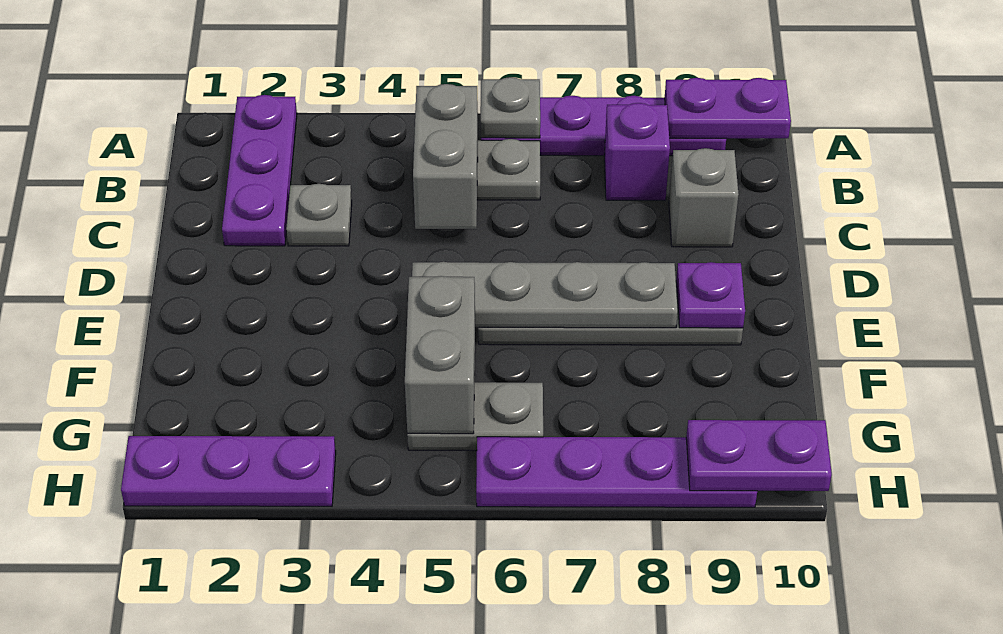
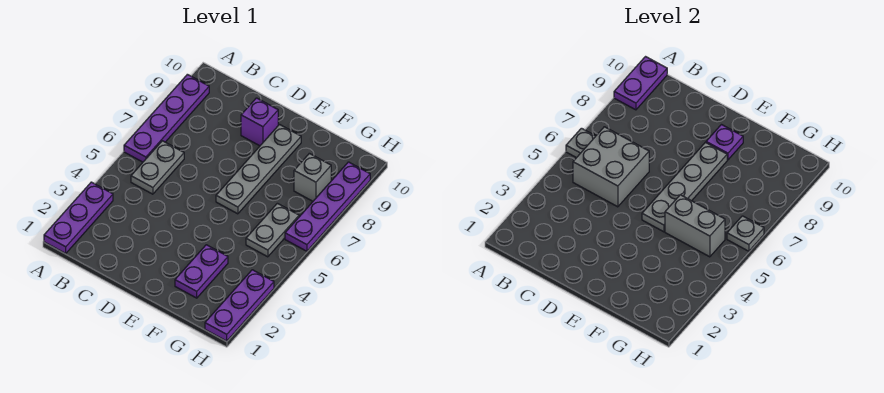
purple 1x3 plate [222,95,297,246] -> purple 1x3 plate turned to [44,182,113,253]
grey 1x2 brick [413,84,478,229] -> grey 2x2 brick [573,127,649,207]
purple 1x1 brick [604,103,670,200] -> purple 1x1 brick moved to [241,98,278,146]
grey 1x1 plate [286,184,352,246] -> grey 1x1 plate moved to [727,216,764,251]
grey 1x1 brick [669,148,739,247] -> grey 1x1 brick moved to [294,153,331,201]
purple 1x2 plate [686,420,832,491] -> purple 1x2 plate moved to [175,245,228,298]

